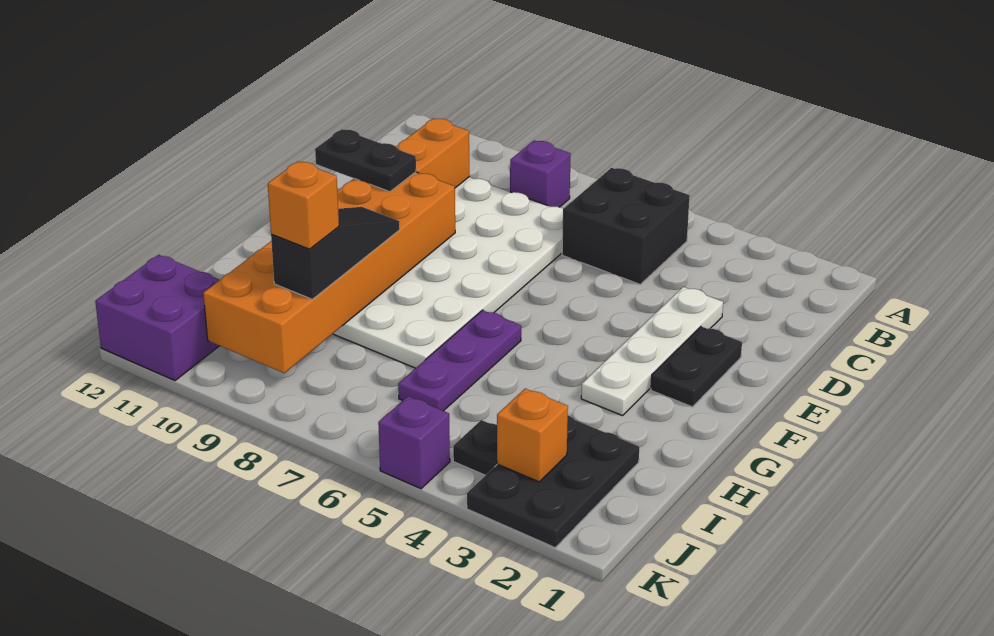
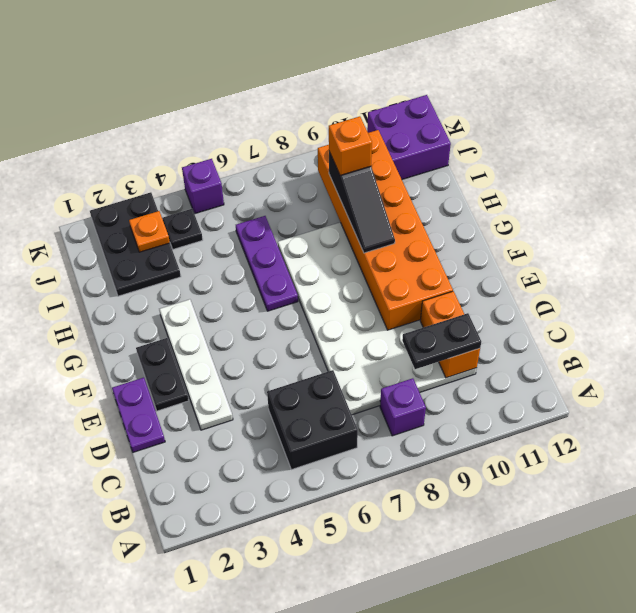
none -> purple 1x2 plate [112,378,165,452]
black 1x2 plate [315,129,416,192] -> black 1x2 plate moved to [402,313,481,369]
orange 1x1 brick [497,388,568,482] -> orange 1x1 plate [129,211,170,252]

